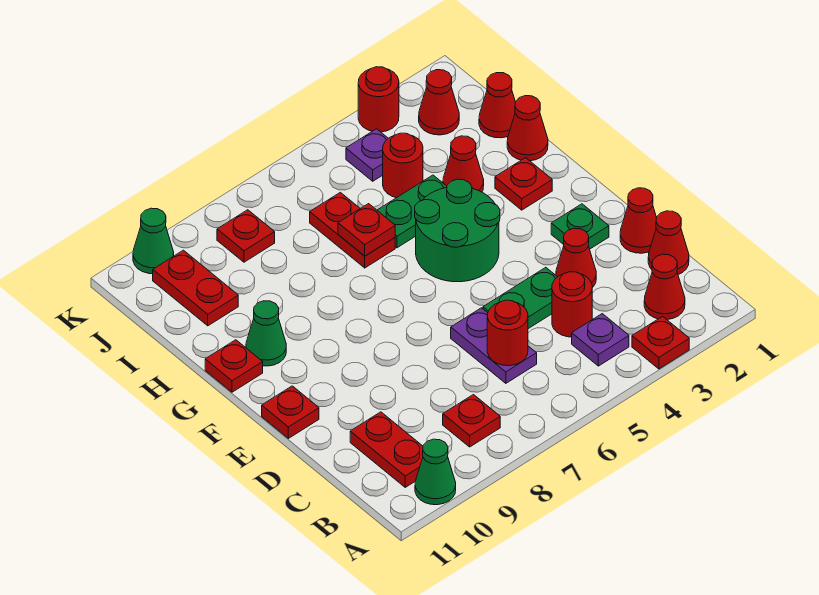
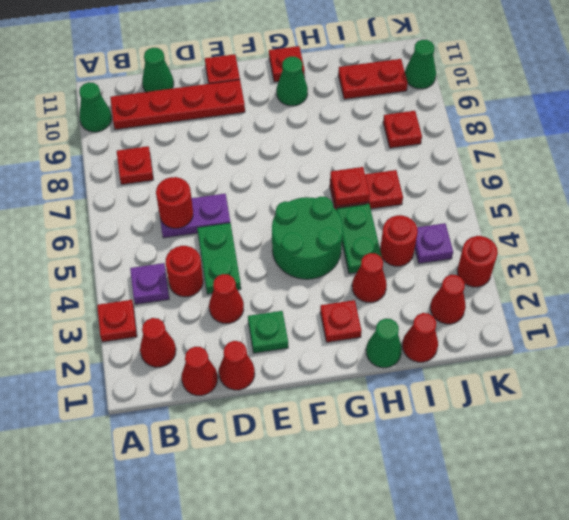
red 1x2 plate [350,412,423,487] -> red 1x4 plate [110,80,245,130]
none -> green 1x1 cone [142,48,174,92]
red 1x1 cone [507,96,548,161] -> green 1x1 cone [366,318,402,368]

